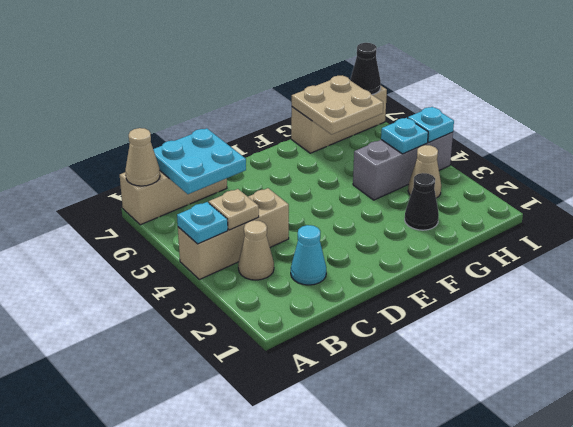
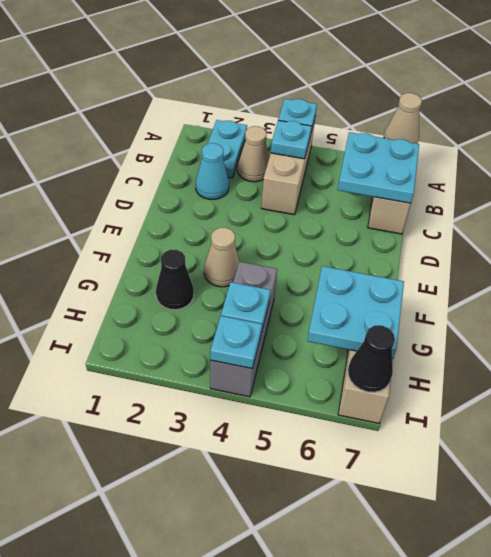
none -> cyan 1x2 plate [208,120,247,178]
tan 1x1 plate [209,189,259,230] -> cyan 1x1 plate [271,120,312,159]
tan 2x2 plate [292,76,383,134] -> cyan 2x2 plate [307,266,404,358]
tan 1x1 cone [408,145,441,198] -> tan 1x1 cone moved to [204,228,239,287]

